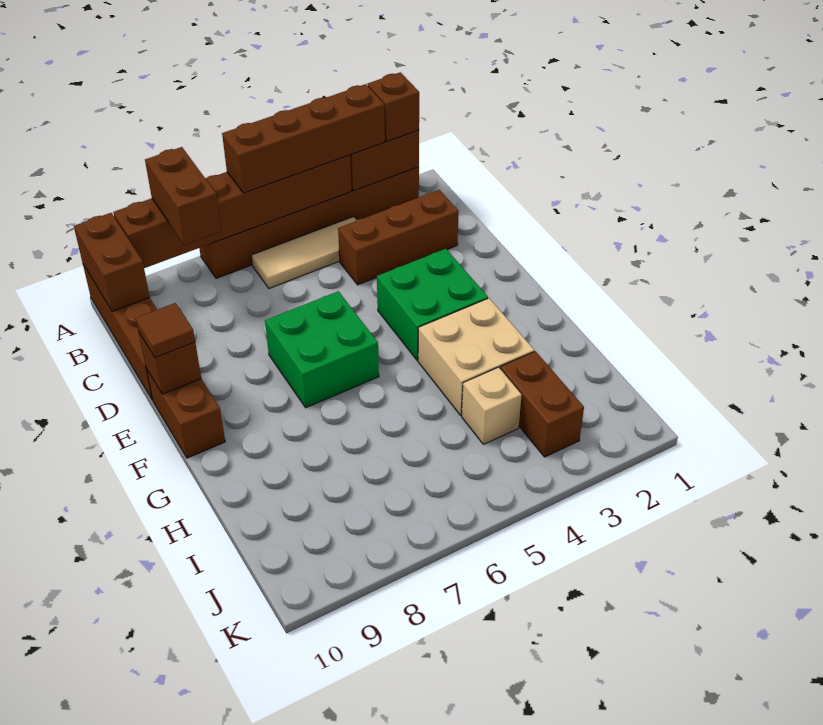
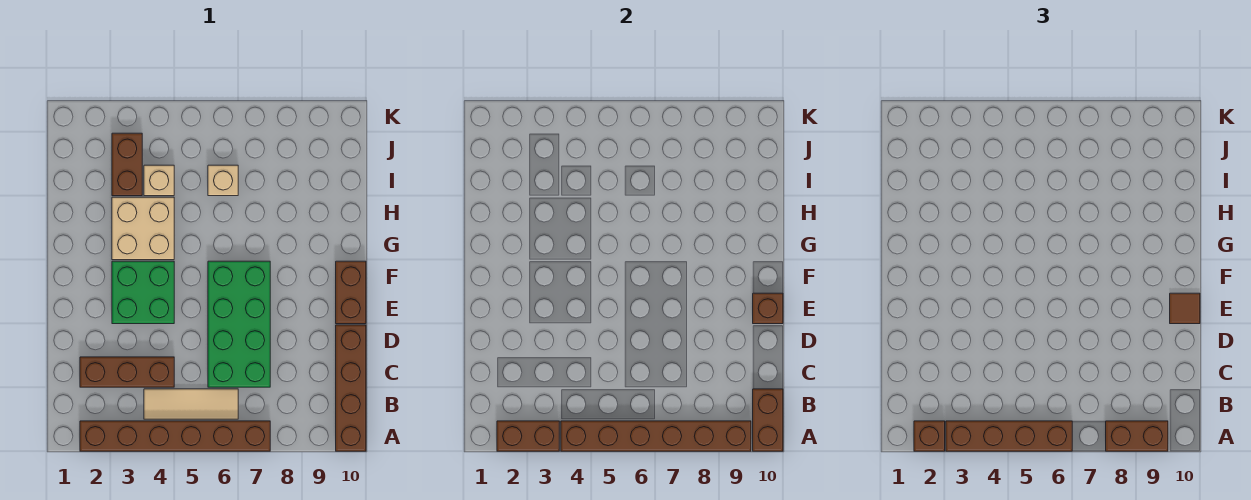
brown 1x2 brick [145,147,221,245] -> brown 1x2 brick turned to [1106,421,1168,451]
green 2x2 brick [265,291,379,408] -> green 2x4 brick [208,261,270,387]
none -> tan 1x1 brick [208,165,238,196]

